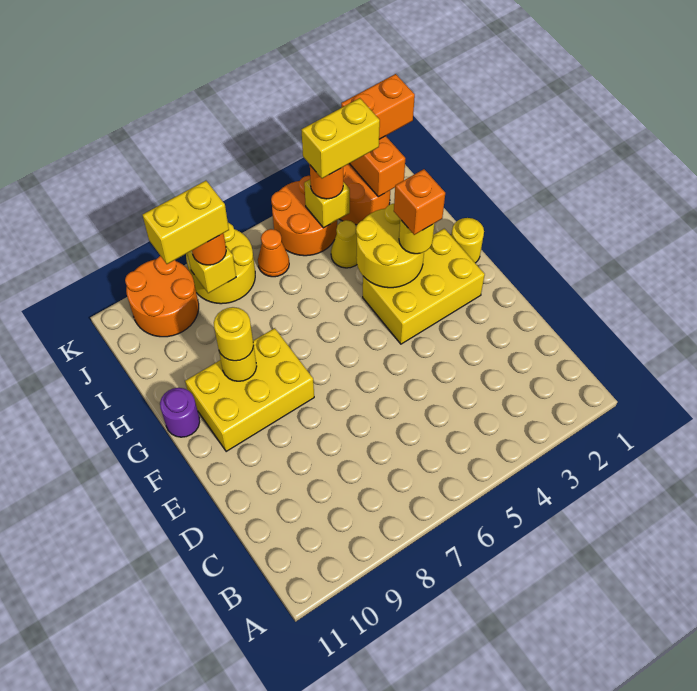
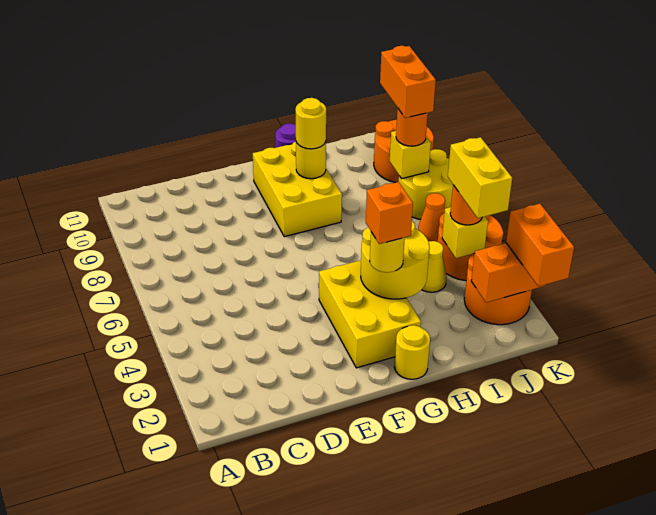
yellow 1x2 brick [143,181,229,264] -> orange 1x2 brick [380,46,436,118]

